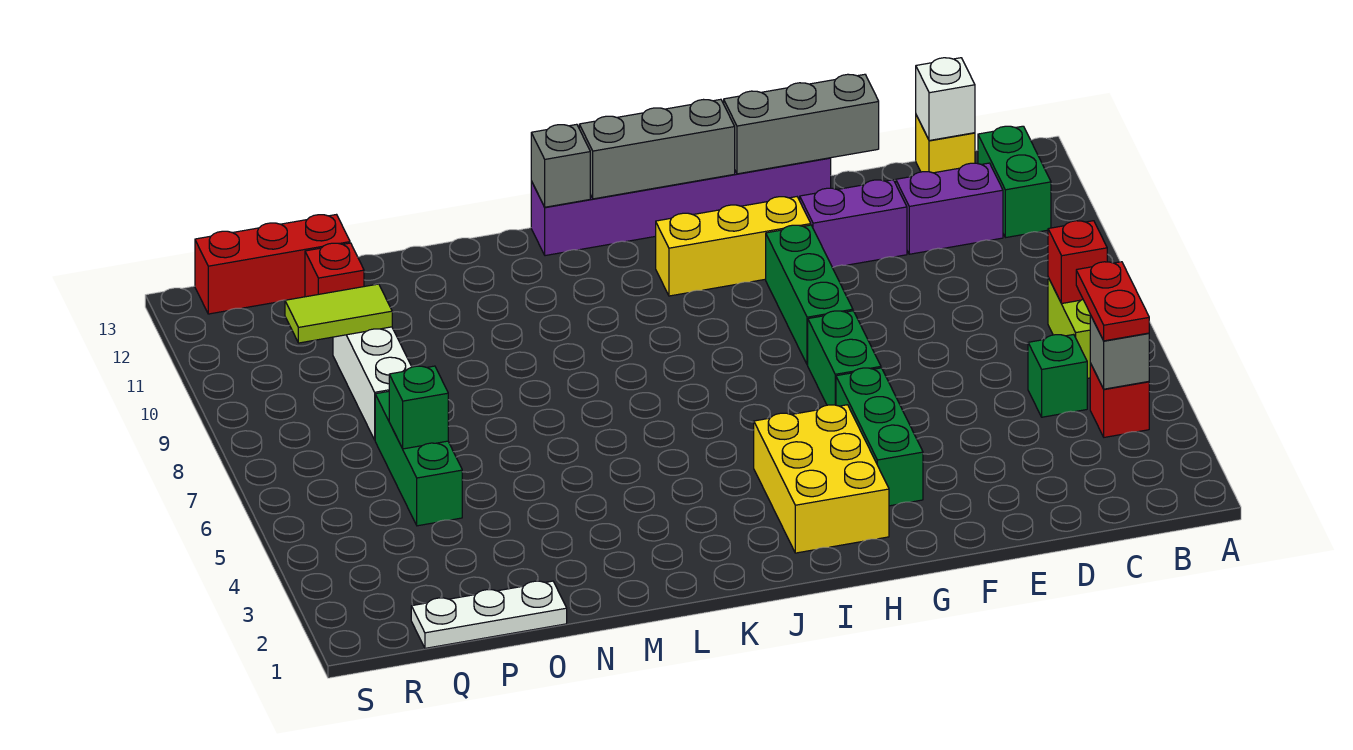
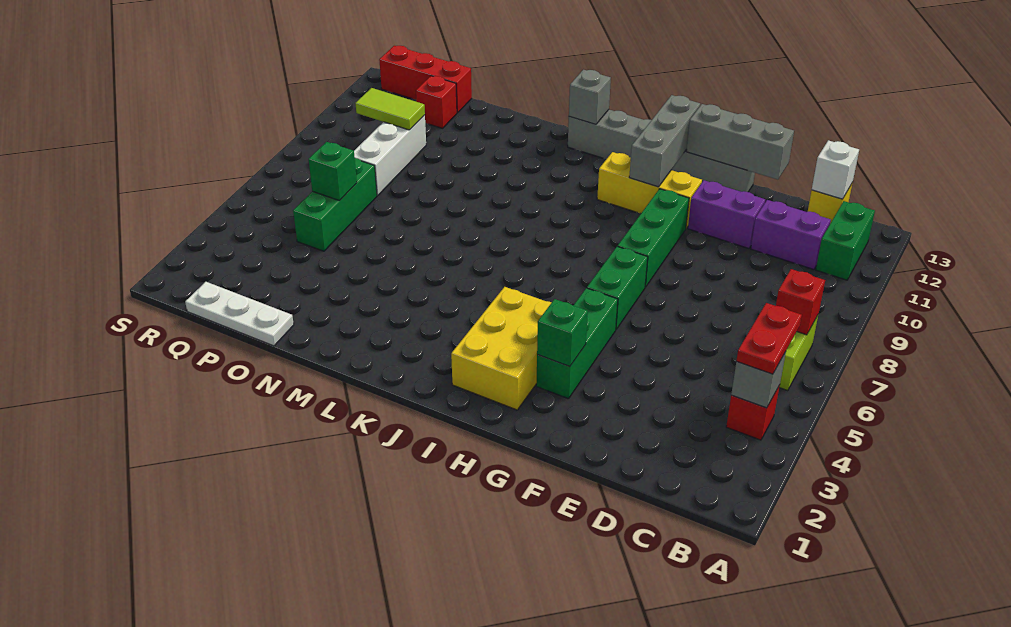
green 1x1 brick [1028,334,1087,417] -> green 1x1 brick moved to [537,299,588,367]
purple 1x6 brick [531,158,831,256] -> grey 1x6 brick [568,110,755,192]
grey 1x3 brick [579,99,735,199] -> grey 1x3 brick turned to [629,95,700,187]

